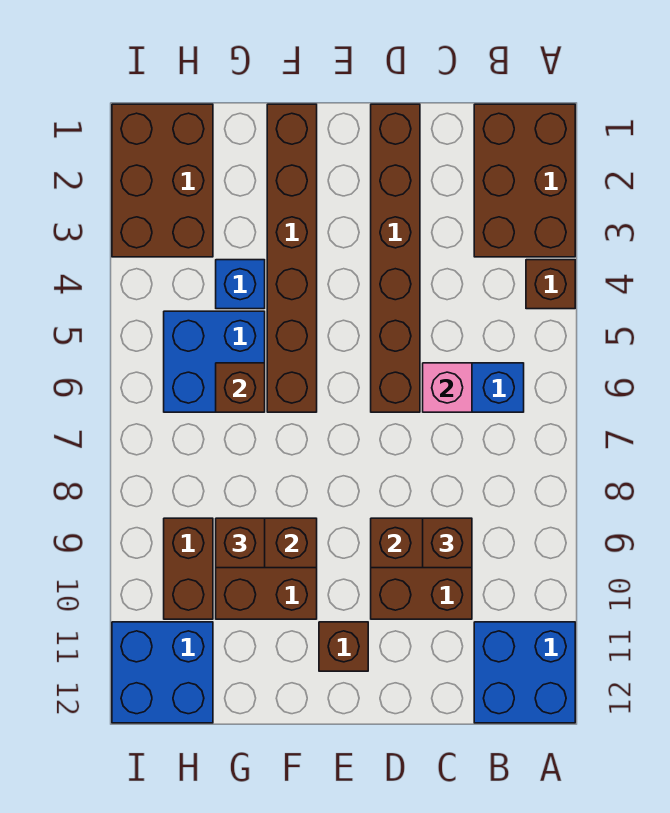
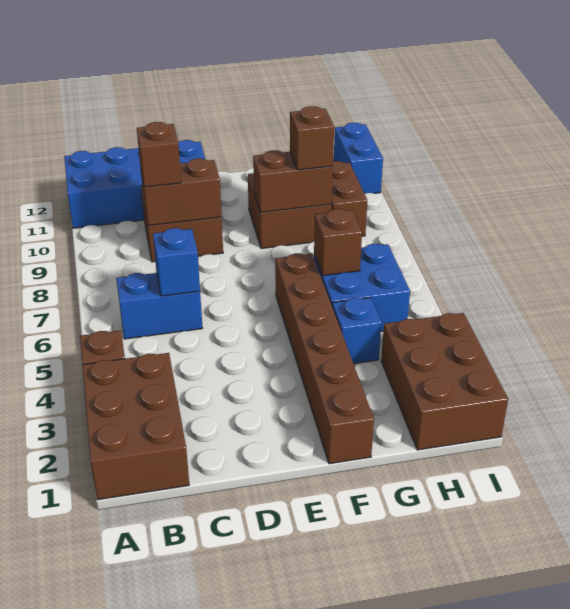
blue 2x2 brick [474,622,575,723] -> blue 2x4 brick [64,140,205,228]
pink 1x1 brick [423,363,472,412] -> blue 1x1 brick [153,228,200,296]
brown 1x6 brick [371,104,420,412] -> none
brown 1x1 brick [319,622,368,671] -> none
blue 2x2 brick [112,622,213,723] -> blue 1x2 brick [334,123,383,194]

